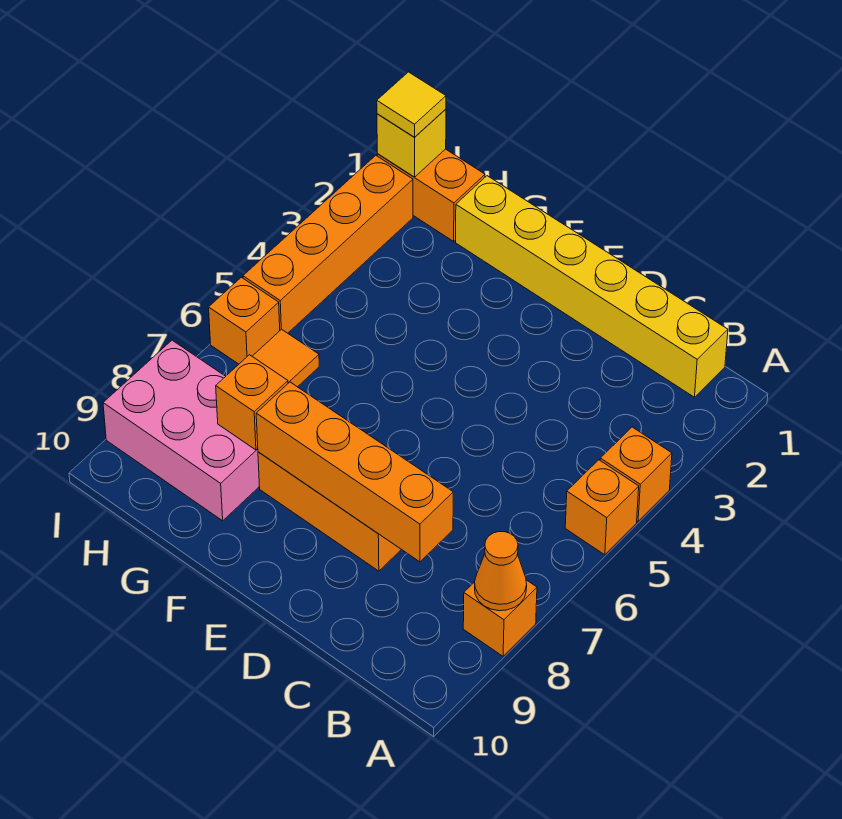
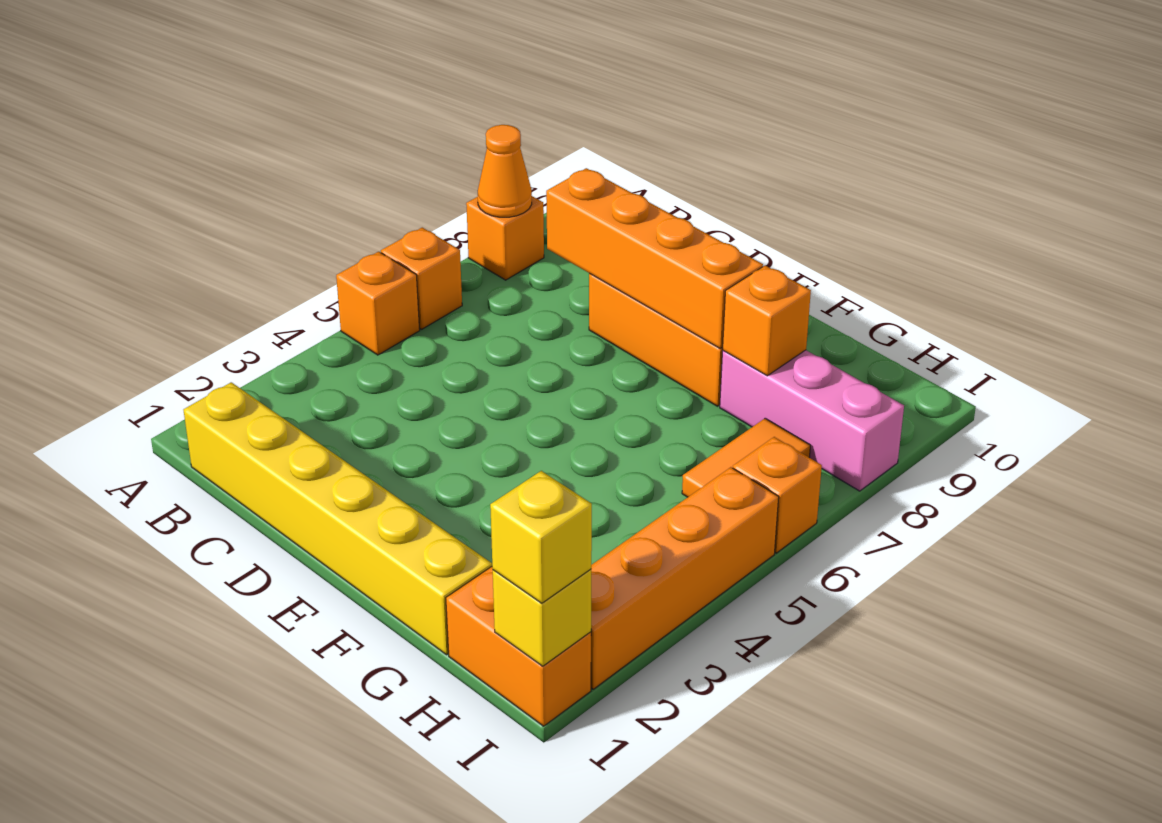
orange 1x1 brick [600,427,672,521] -> orange 1x1 brick moved to [381,228,462,329]
pink 2x3 brick [103,340,260,521] -> pink 1x3 brick [720,350,904,491]
yellow 1x1 tile [377,72,446,137] -> yellow 1x1 brick [490,471,592,603]

